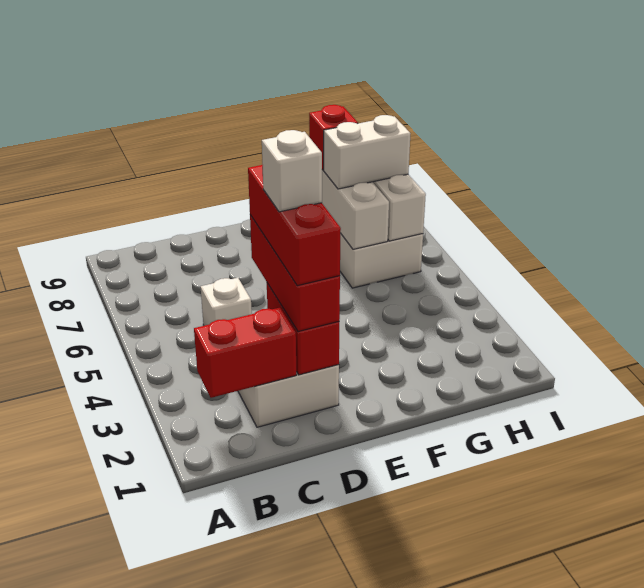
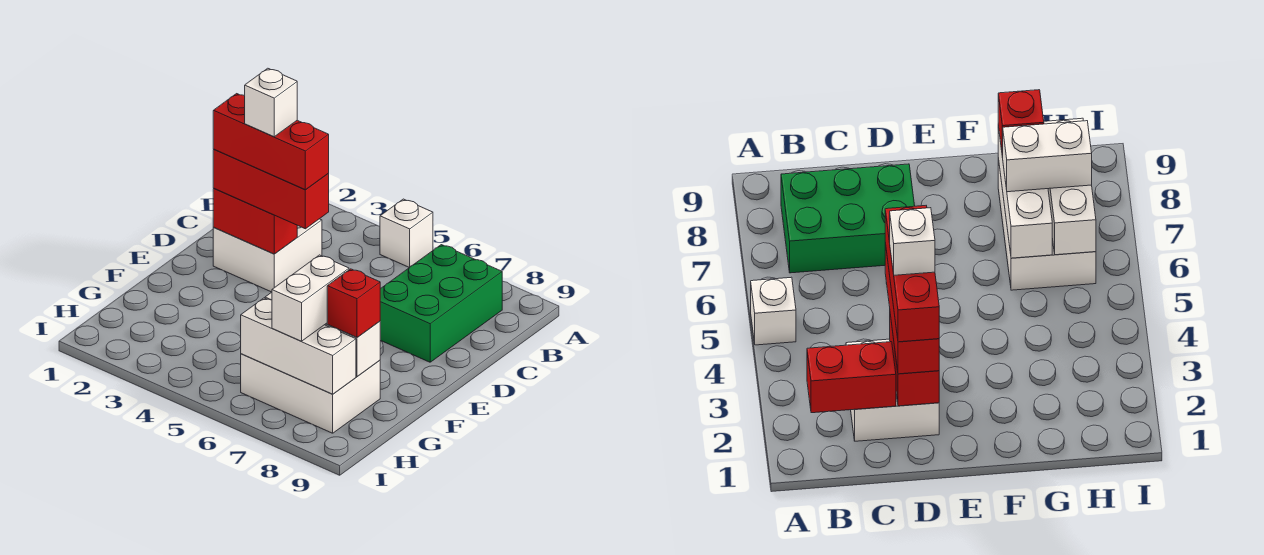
none -> green 2x3 brick [380,245,502,362]
white 1x1 brick [201,278,252,326] -> white 1x1 brick moved to [380,199,433,268]

